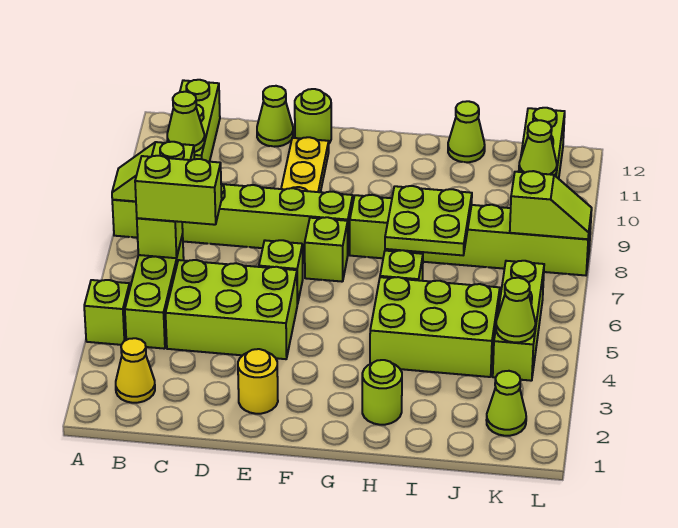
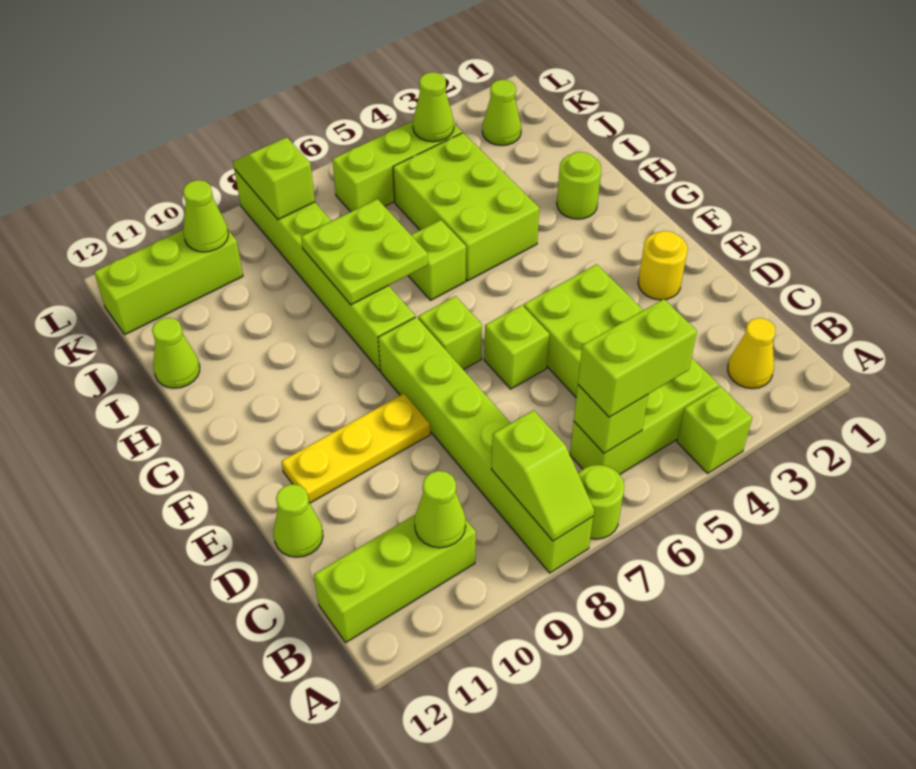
lime 1x2 brick [135,156,222,225] -> lime 1x2 brick turned to [578,299,697,417]
lime 1x1 round brick [295,89,331,143] -> lime 1x1 round brick moved to [578,465,624,539]

